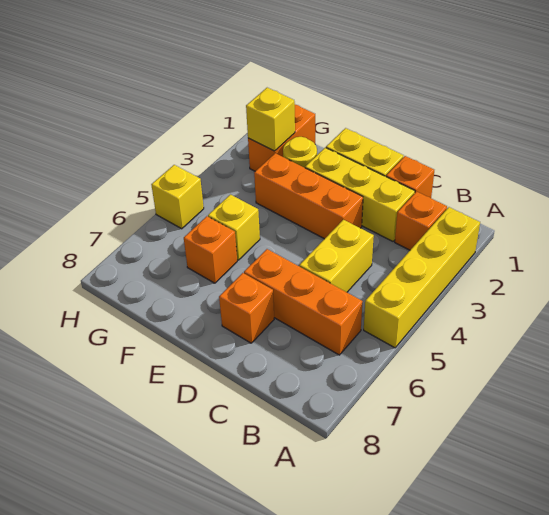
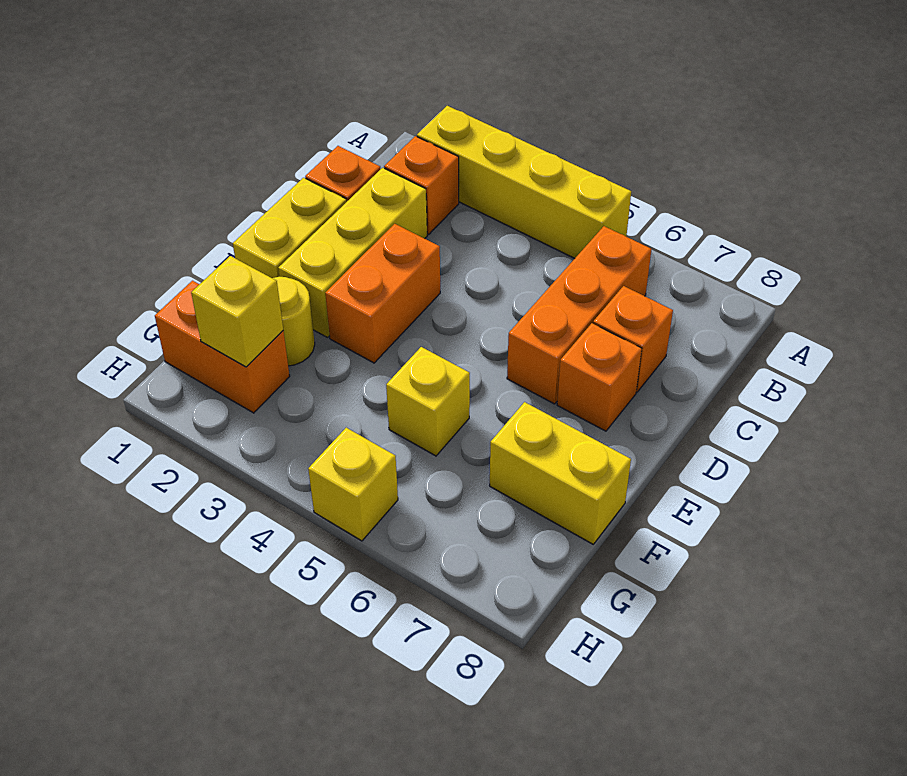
yellow 1x2 brick [299,220,374,292] -> yellow 1x2 brick moved to [490,402,631,544]
orange 1x3 brick [254,153,363,239] -> orange 1x2 brick [325,224,440,363]
orange 1x1 brick [184,216,237,283] -> orange 1x1 brick moved to [593,286,673,392]

